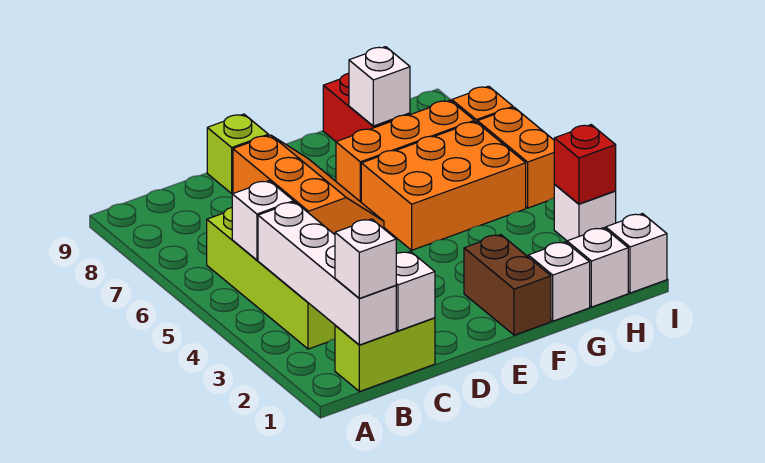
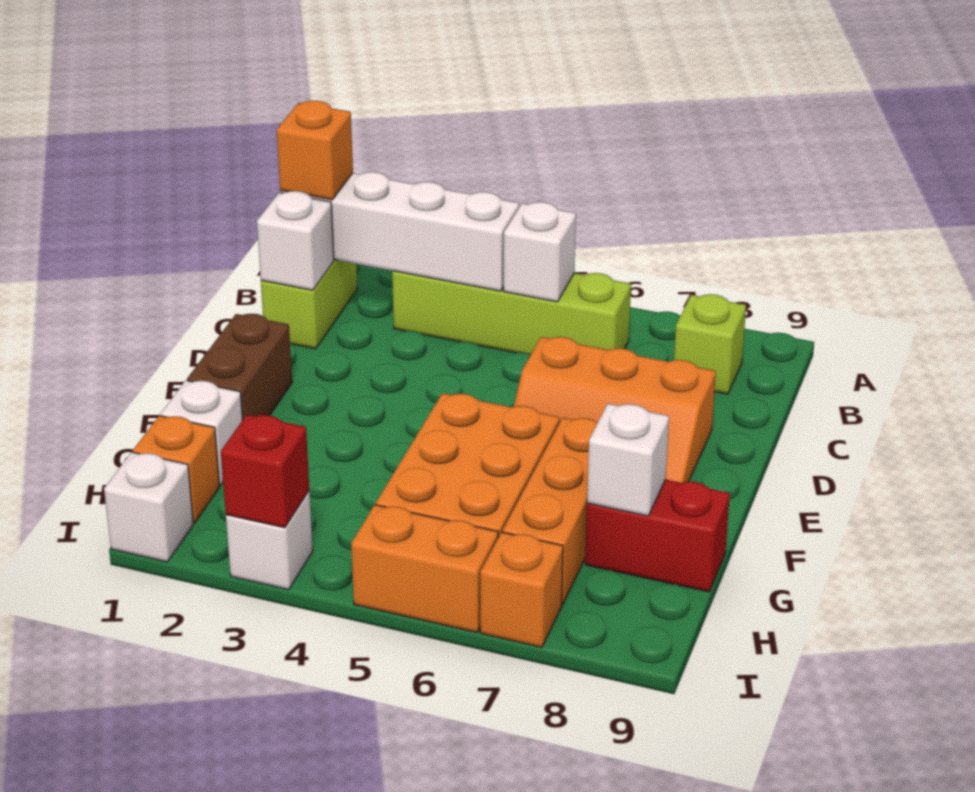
white 1x1 brick [335,219,396,298] -> orange 1x1 brick [277,101,353,200]
lime 1x1 brick [207,114,268,193] -> lime 1x1 brick moved to [674,294,746,394]
brown 1x2 brick [464,235,551,335] -> brown 1x2 brick turned to [187,314,292,420]
white 1x1 brick [567,228,628,307] -> orange 1x1 brick [133,416,220,523]

